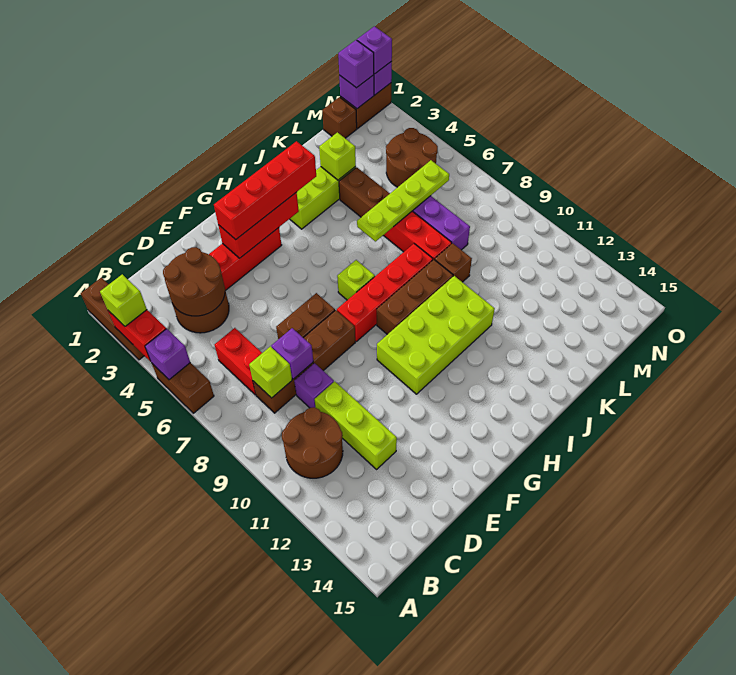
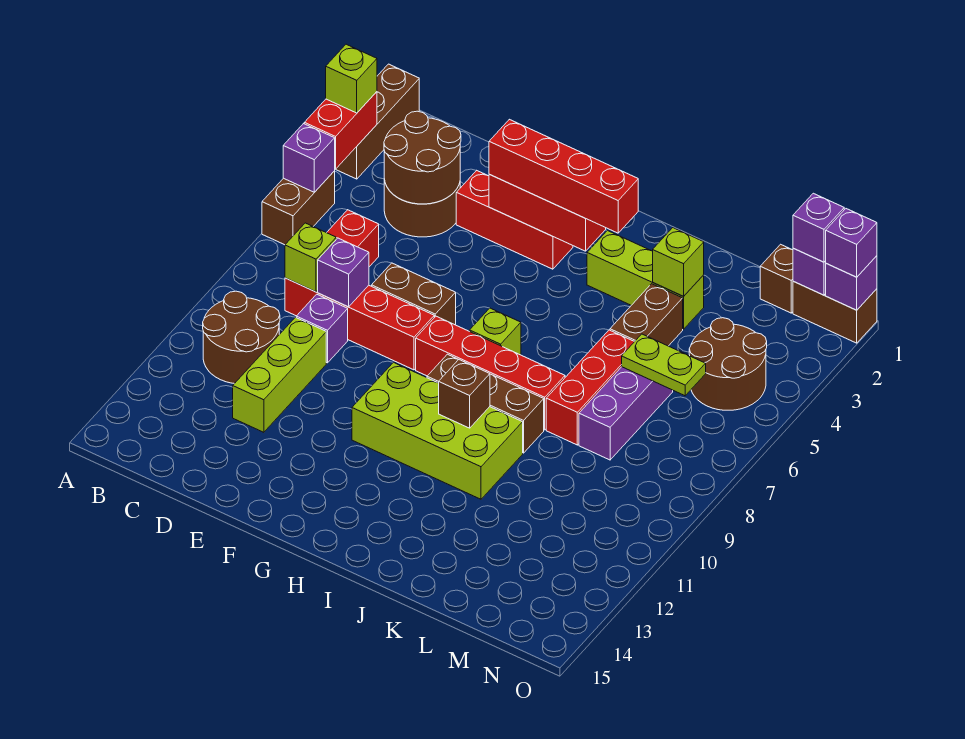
brown 1x4 brick [253,310,355,413] -> red 1x4 brick [285,278,434,370]
lime 1x4 plate [357,160,449,241] -> lime 1x2 plate [622,334,706,396]
brown 1x1 brick [435,243,472,282] -> brown 1x1 brick moved to [439,360,490,428]

